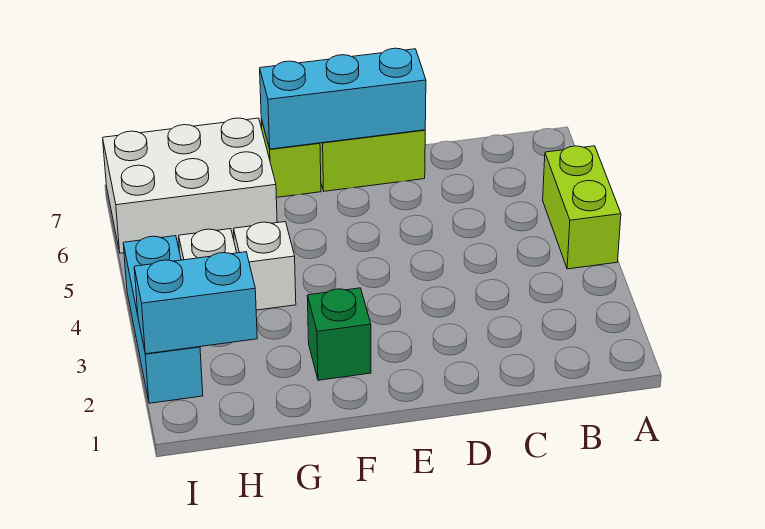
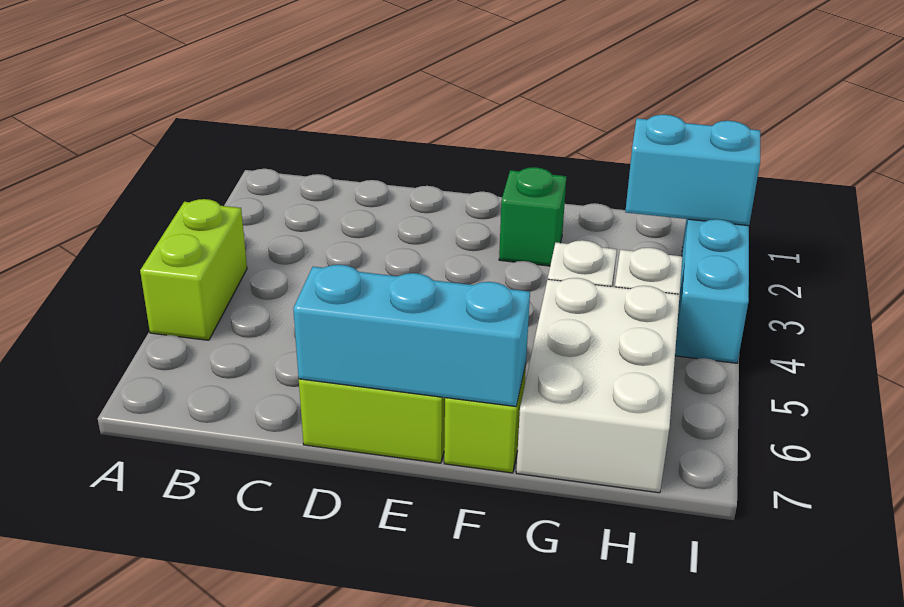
white 2x3 brick [103,118,277,253] -> white 2x3 brick turned to [516,278,680,493]

